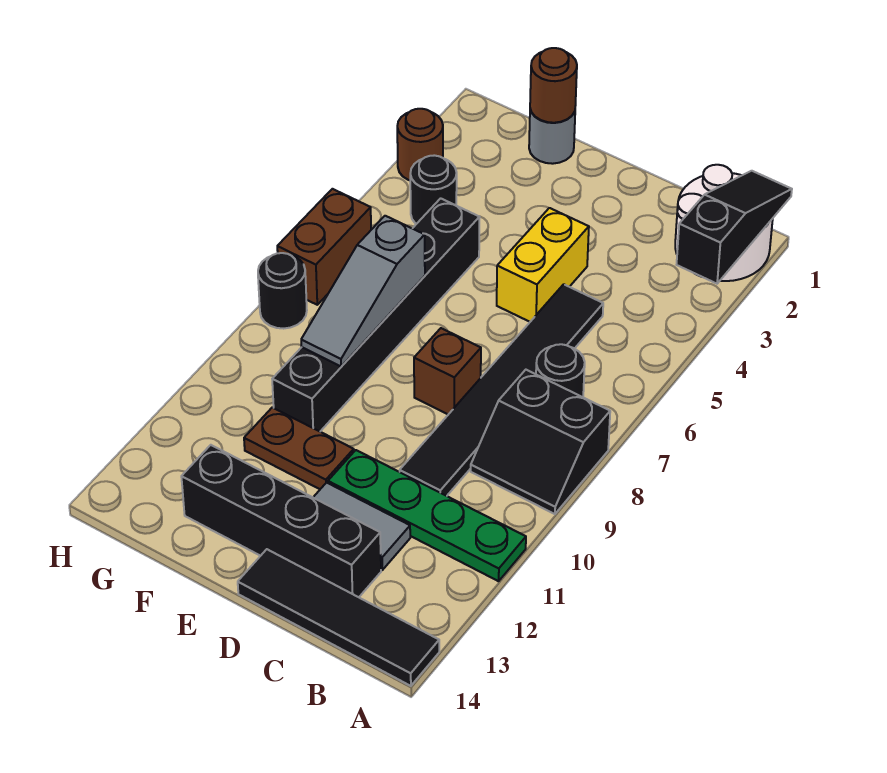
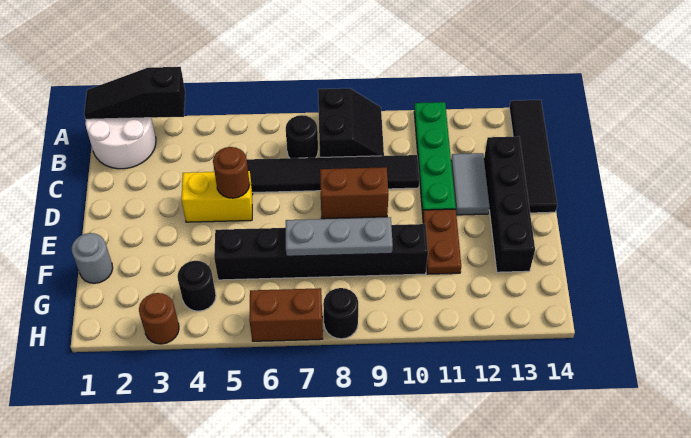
brown 1x1 brick [414,328,481,414] -> brown 1x2 brick [320,167,388,219]
brown 1x1 round brick [530,48,577,123] -> brown 1x1 round brick moved to [213,147,250,198]
grey 1x3 slope [301,216,425,366] -> grey 1x3 plate [286,217,393,256]

